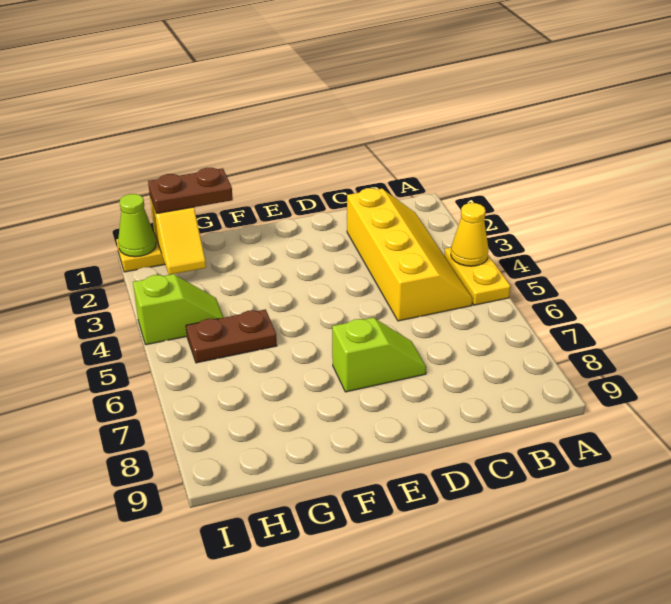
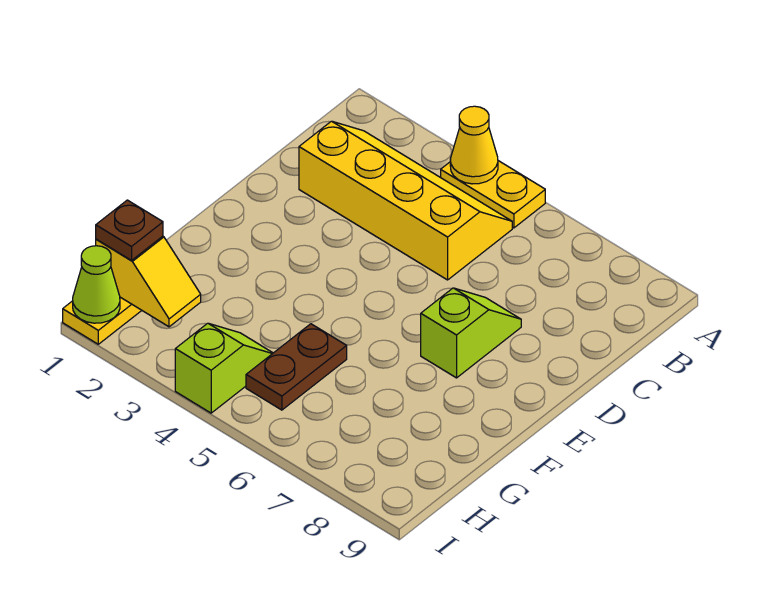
brown 1x2 plate [148,168,233,213] -> brown 1x1 plate [96,200,163,260]

